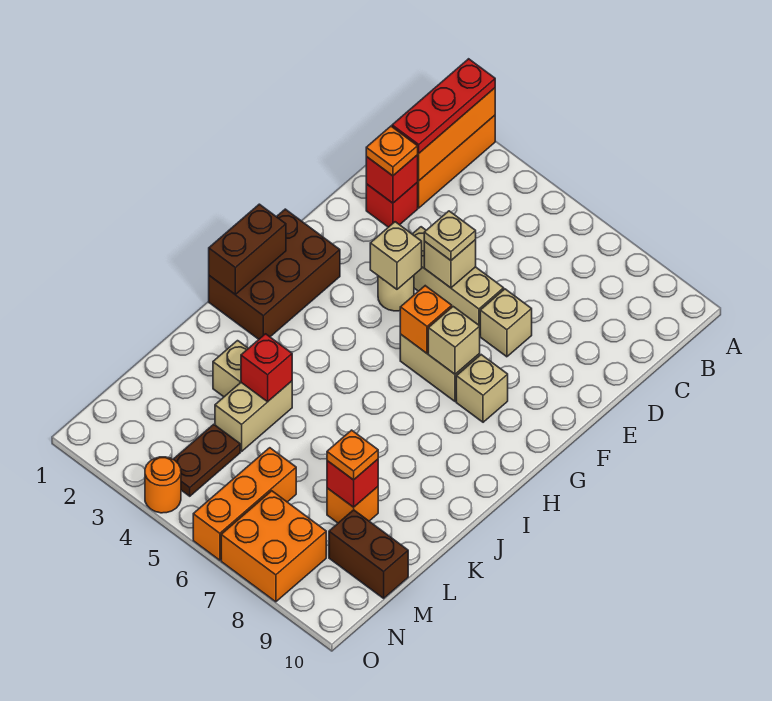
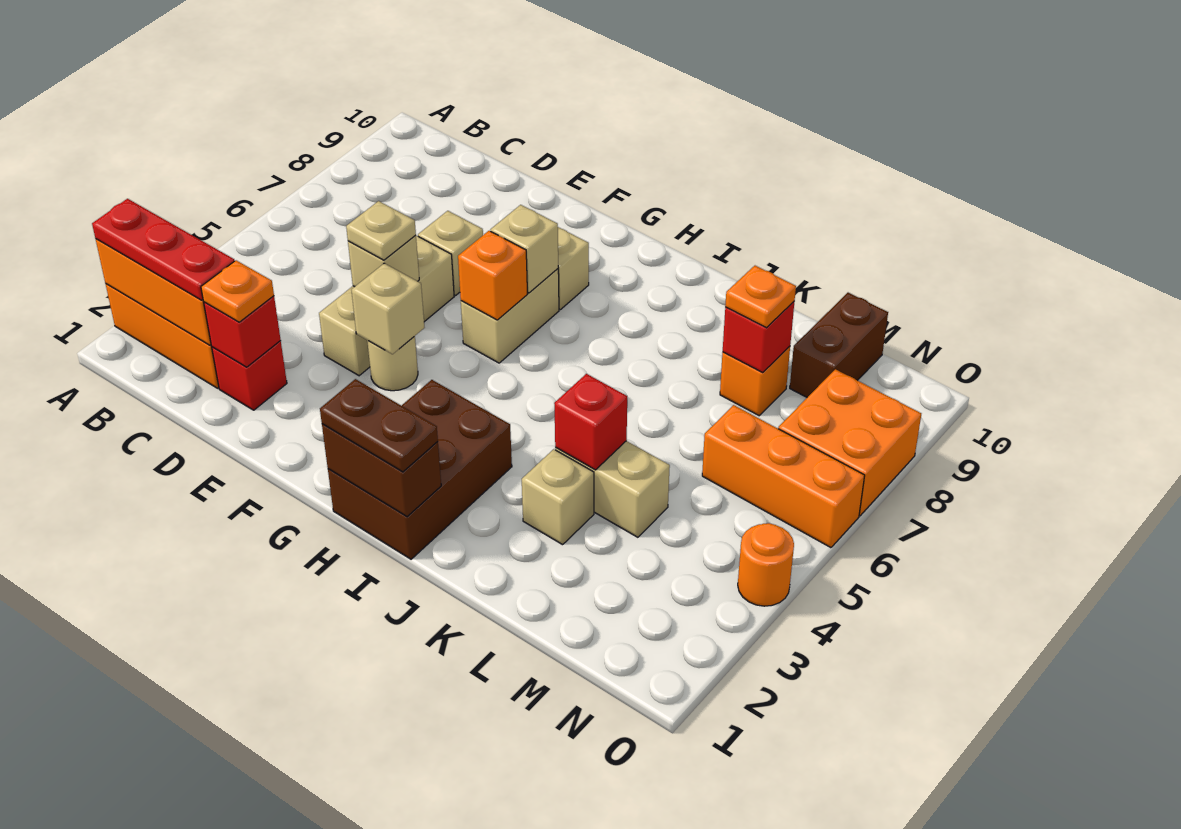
brown 2x3 brick [209,209,340,339] -> brown 2x3 brick turned to [328,380,512,559]
brown 1x2 plate [173,424,240,496] -> brown 1x2 plate moved to [320,379,438,472]

